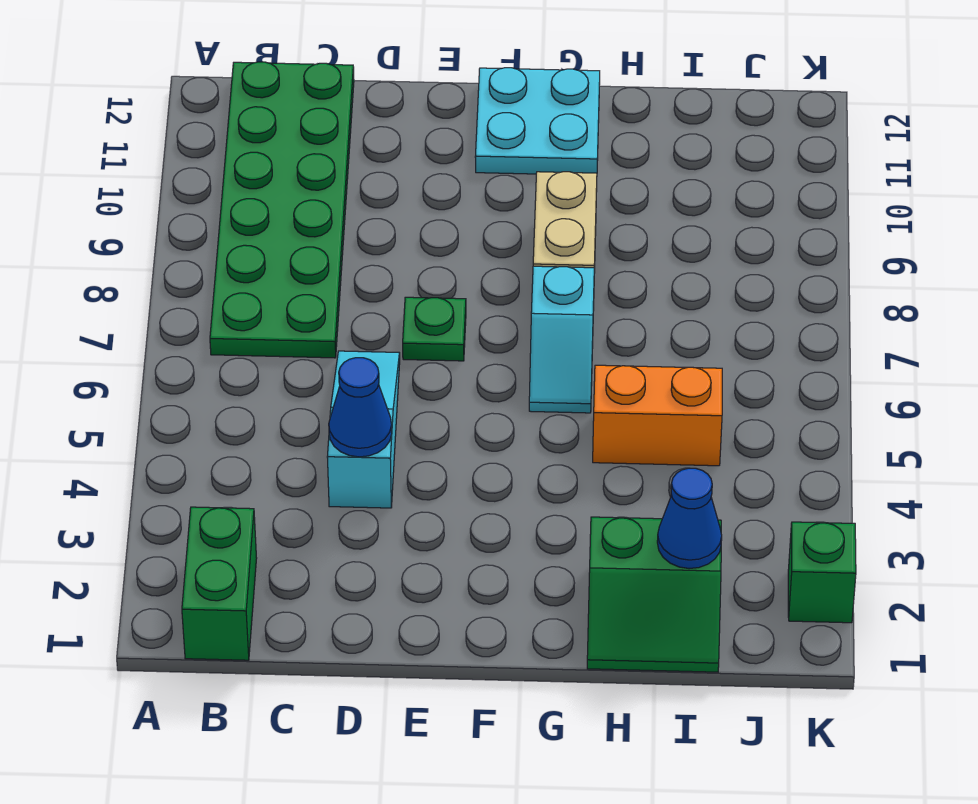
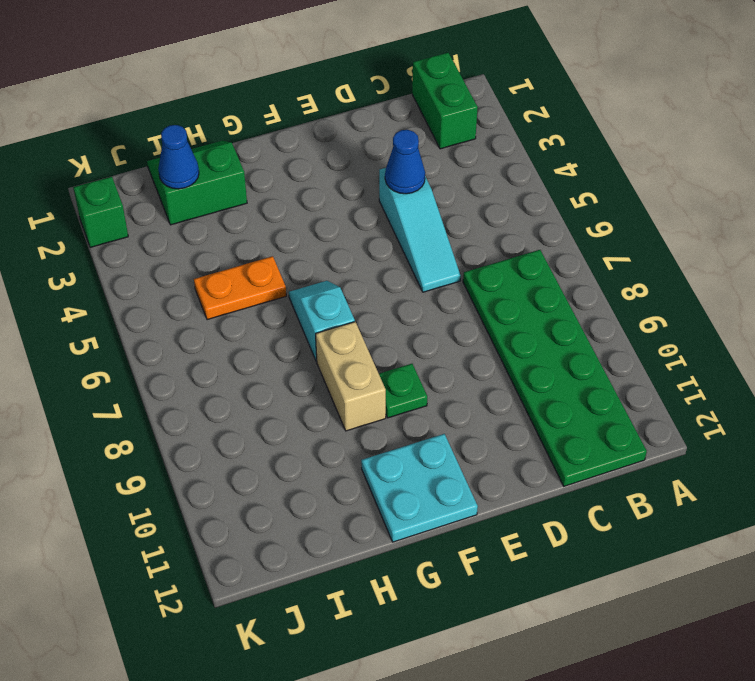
green 1x1 plate [403,297,466,361] -> green 1x1 plate moved to [379,364,427,418]
orange 1x2 brick [593,365,722,466] -> orange 1x2 plate [194,256,286,320]

